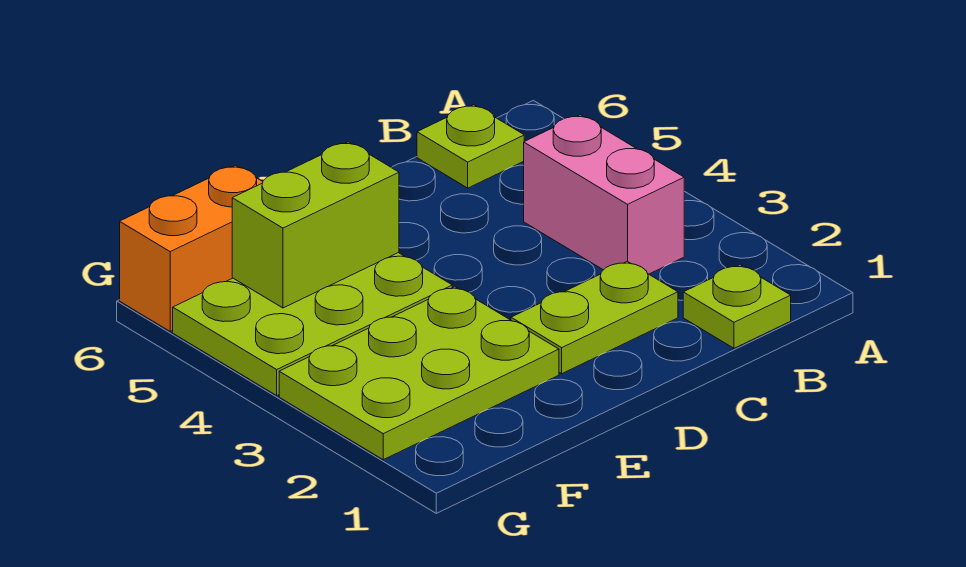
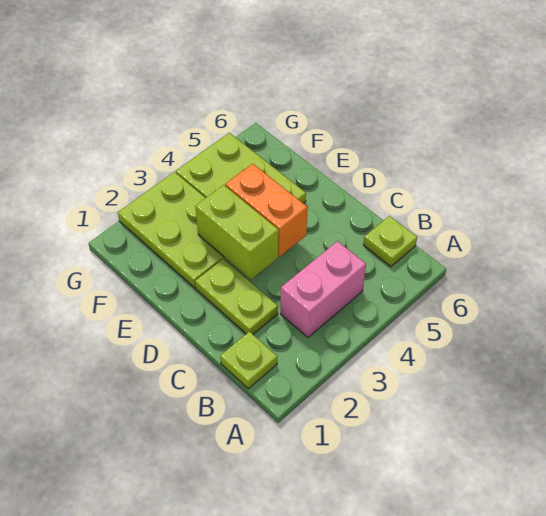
lime 1x2 brick [232,142,399,308] -> lime 1x2 brick moved to [195,185,279,280]
orange 1x2 brick [120,165,263,331] -> orange 1x2 brick moved to [225,164,307,256]

